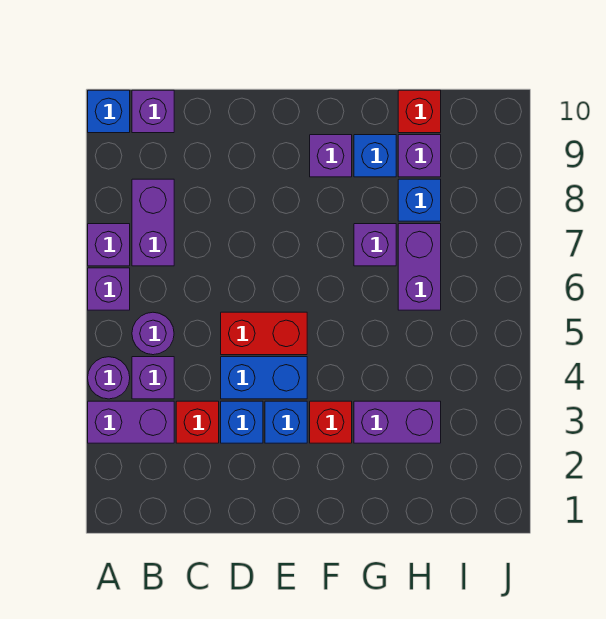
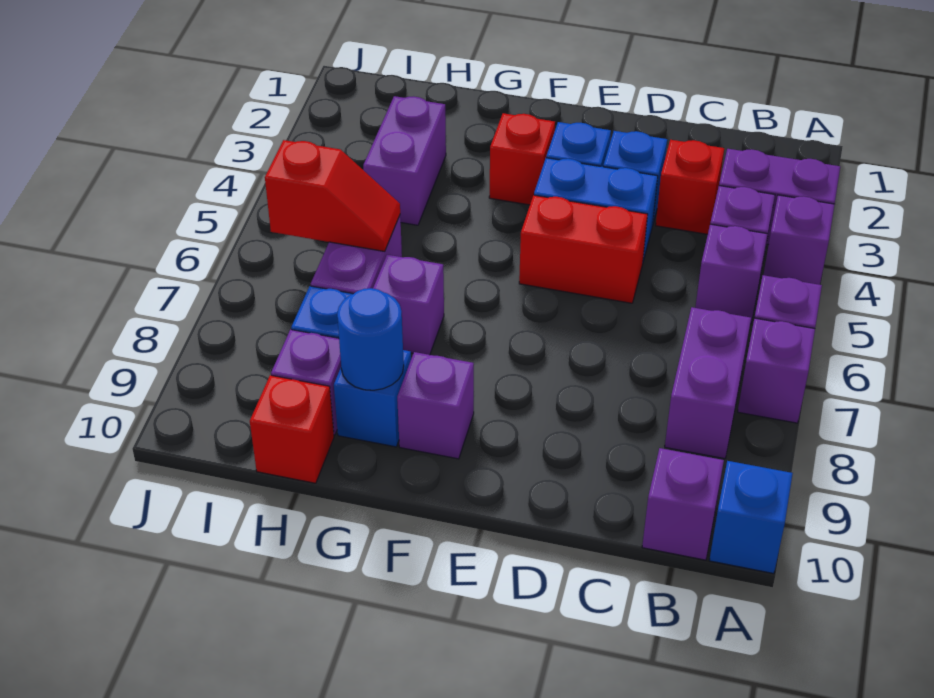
purple 1x1 round brick [88,357,130,399] -> purple 1x1 brick [763,195,835,285]
purple 1x1 round brick [132,312,174,355] -> purple 1x1 brick [695,224,767,324]
purple 1x2 brick [354,401,441,443] -> purple 1x2 brick turned to [363,96,446,225]
none -> blue 1x1 round brick [337,288,404,390]
none -> red 1x2 slope [265,140,400,251]

